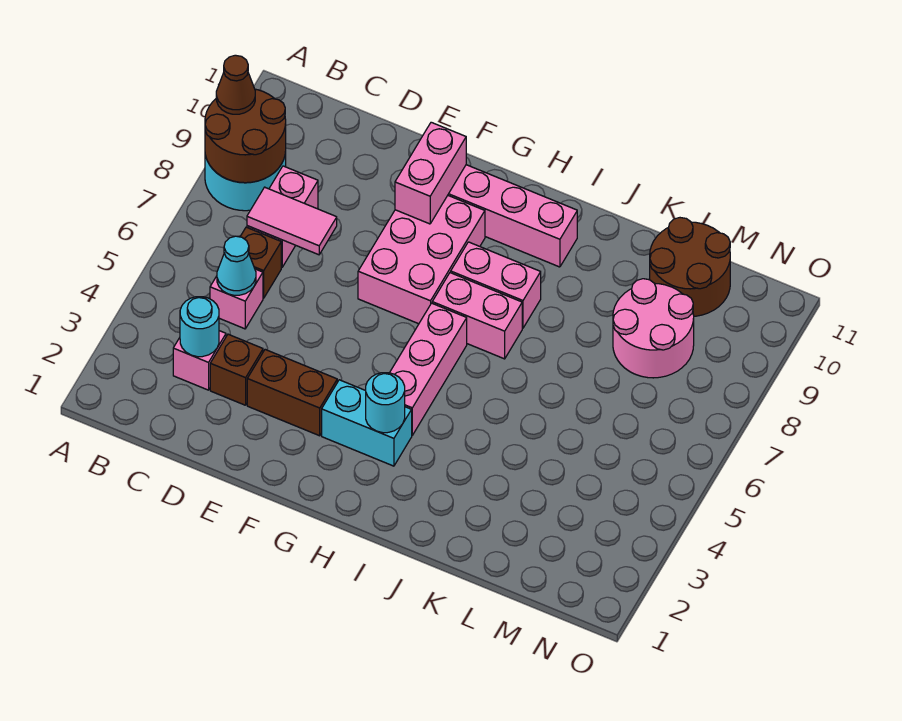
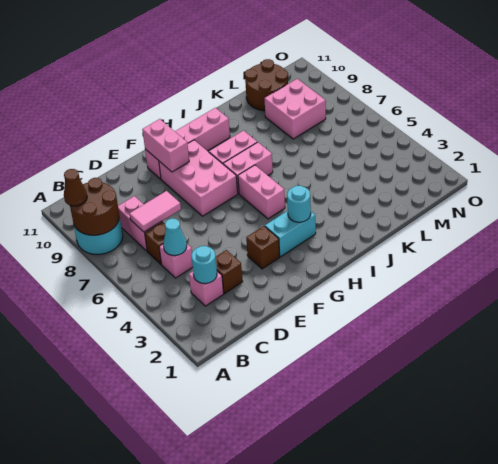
brown 1x2 brick [247,350,337,436] -> brown 1x1 brick [246,226,280,269]
pink 1x3 brick [390,303,467,435] -> pink 1x2 brick [238,165,285,219]
pink 2x2 round brick [613,279,694,378] -> pink 2x2 brick [265,79,326,139]

